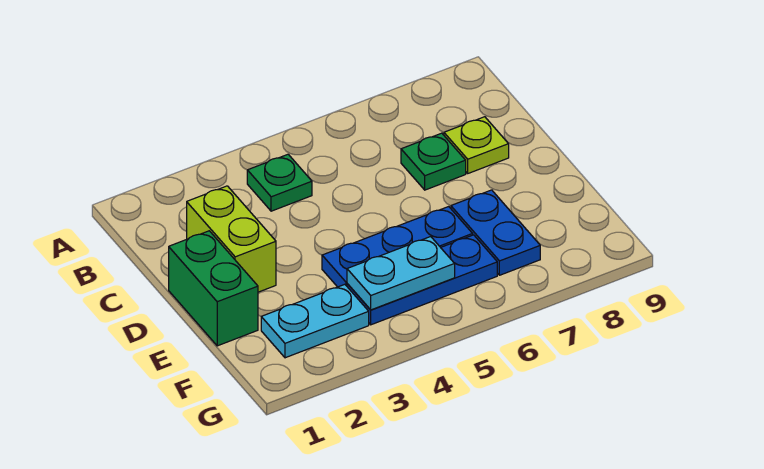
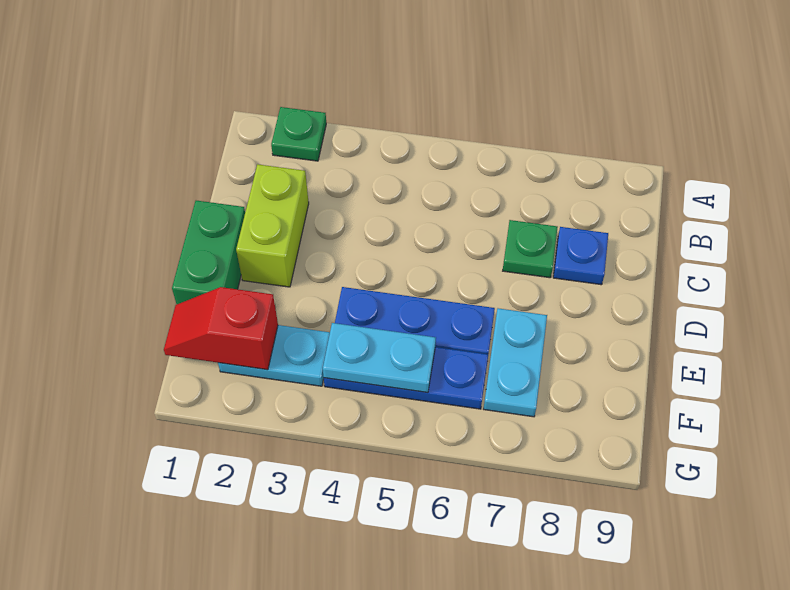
green 1x1 plate [247,154,312,211] -> green 1x1 plate moved to [271,107,326,161]
lime 1x1 plate [444,117,509,173] -> blue 1x1 plate [553,227,608,285]
blue 1x2 plate [451,190,540,275] -> cyan 1x2 plate [484,308,547,417]
none -> red 1x2 slope [164,287,278,370]

